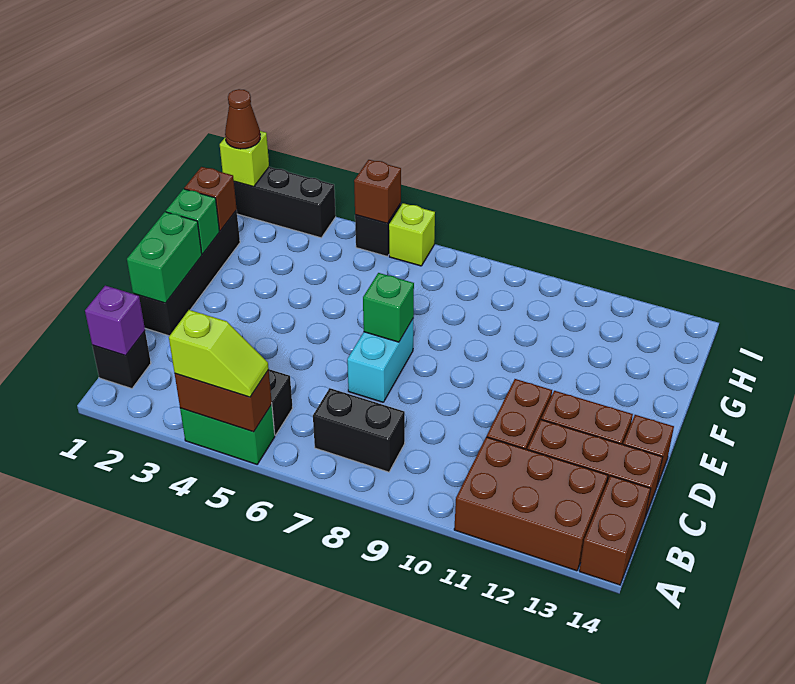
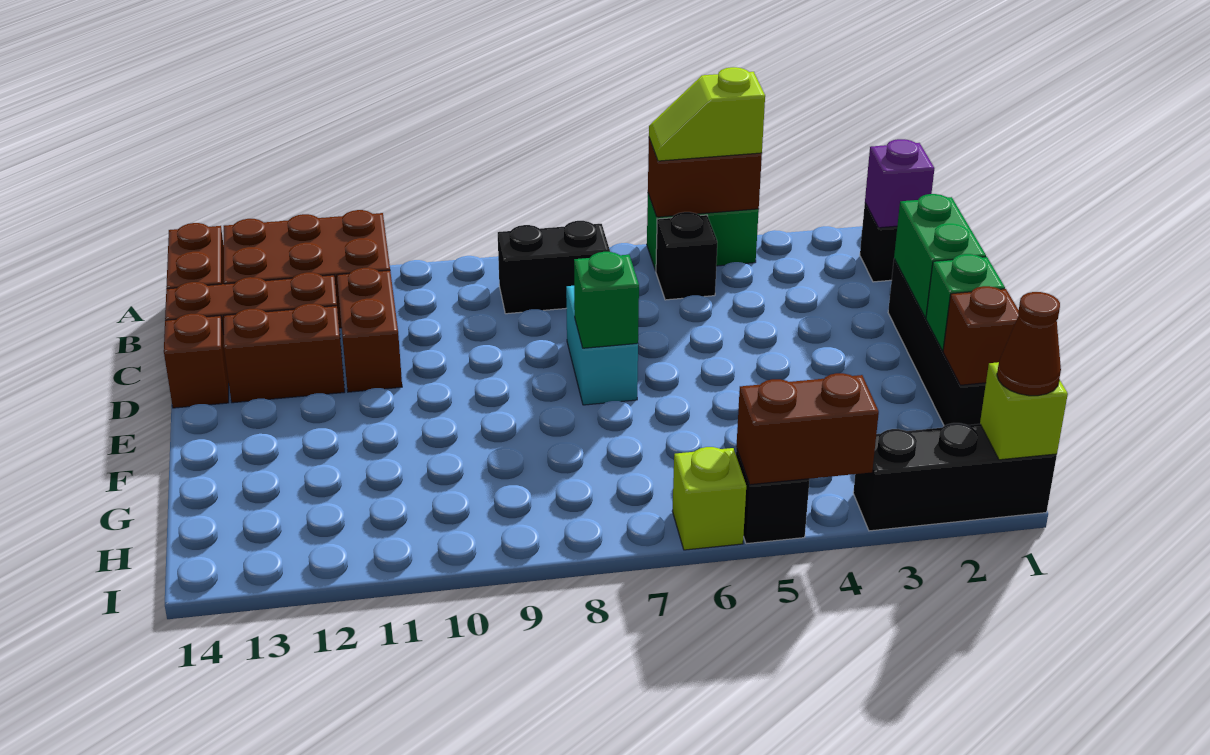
brown 1x1 brick [354,160,401,223] -> brown 1x2 brick [736,373,879,485]

